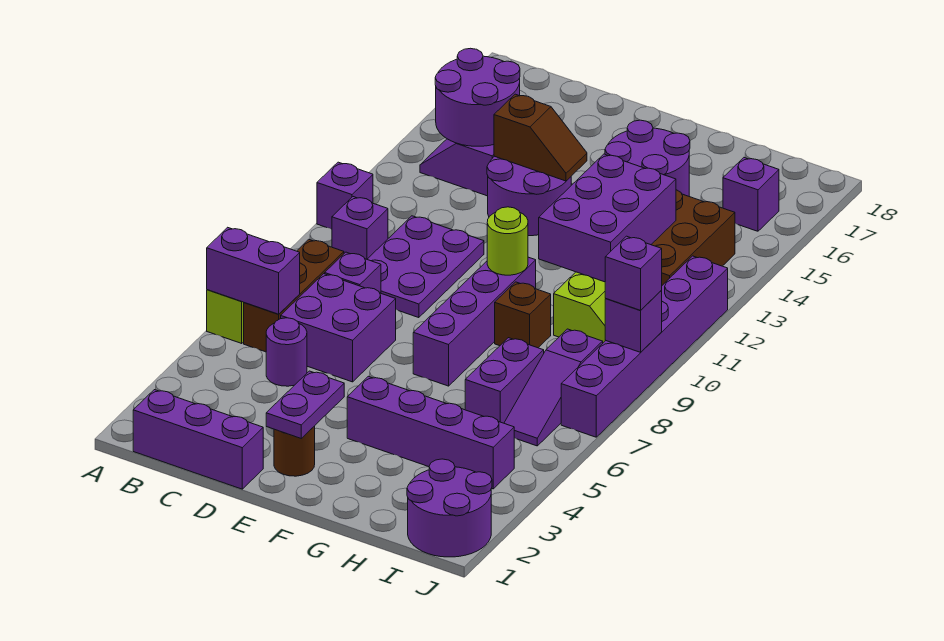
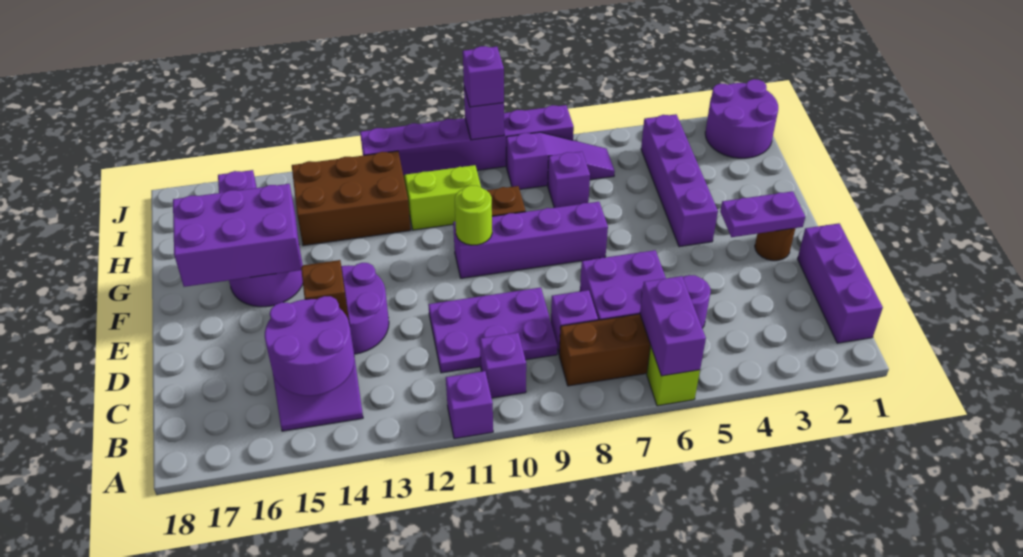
purple 2x3 brick [539,154,676,282] -> purple 2x3 brick moved to [173,184,301,287]
purple 1x2 brick [465,338,544,423] -> purple 1x1 brick [548,152,590,208]

